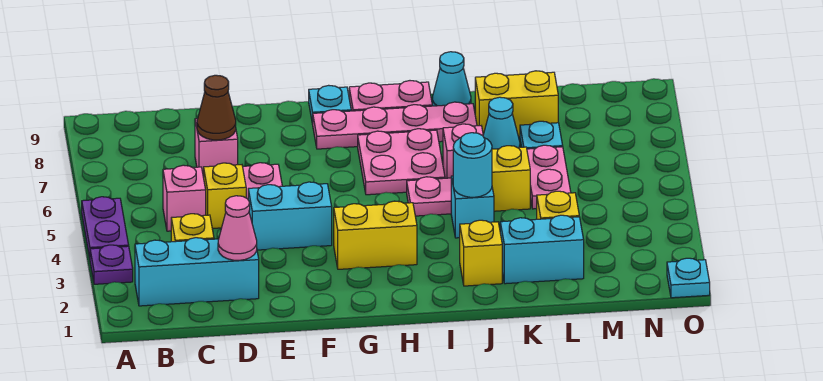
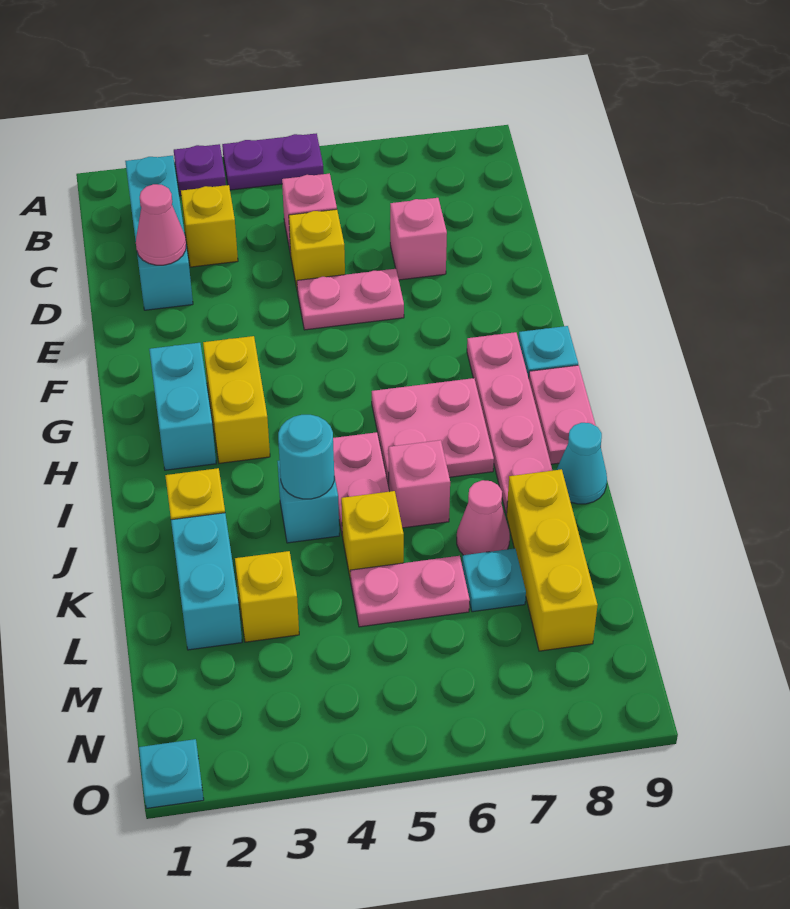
brown 1x1 cone [197,75,236,140] -> none
cyan 1x2 brick [248,182,332,250] -> cyan 1x2 brick moved to [149,343,216,470]
cyan 1x1 cone [483,97,520,149] -> pink 1x1 cone [457,480,510,555]
yellow 1x2 brick [475,71,558,137] -> yellow 1x3 brick [507,469,598,651]

